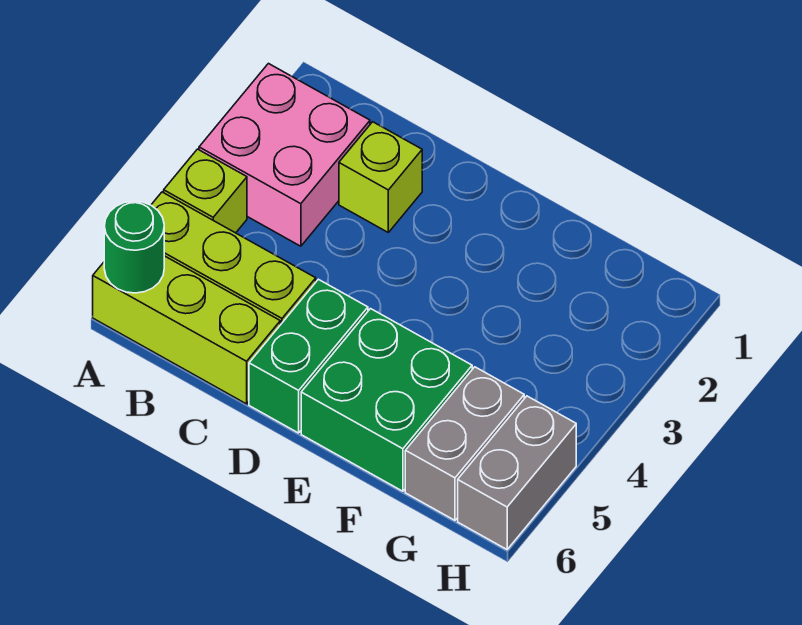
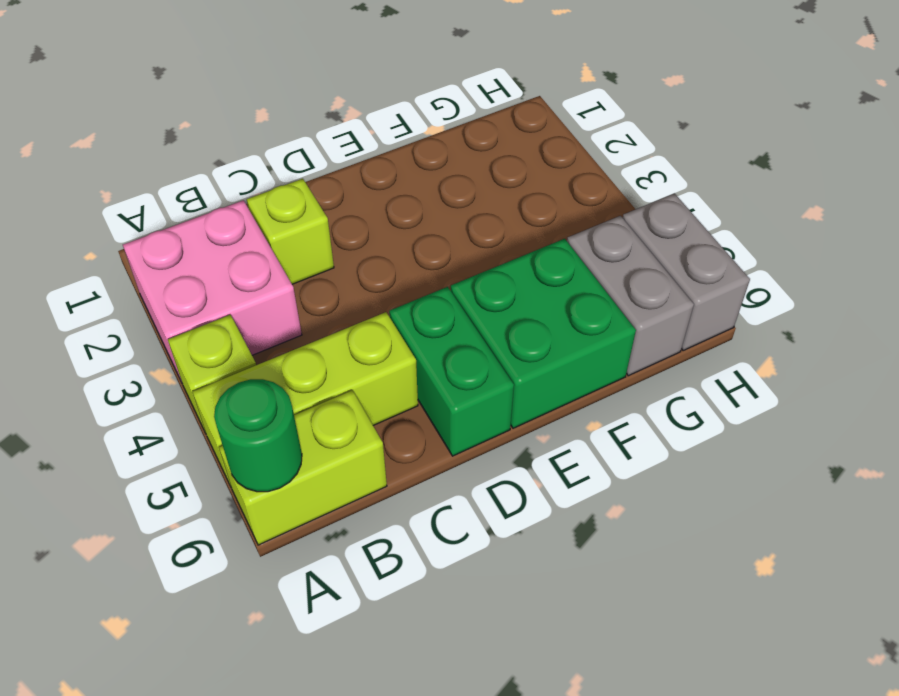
lime 1x3 brick [93,256,280,404] -> lime 1x2 brick [219,390,387,545]

